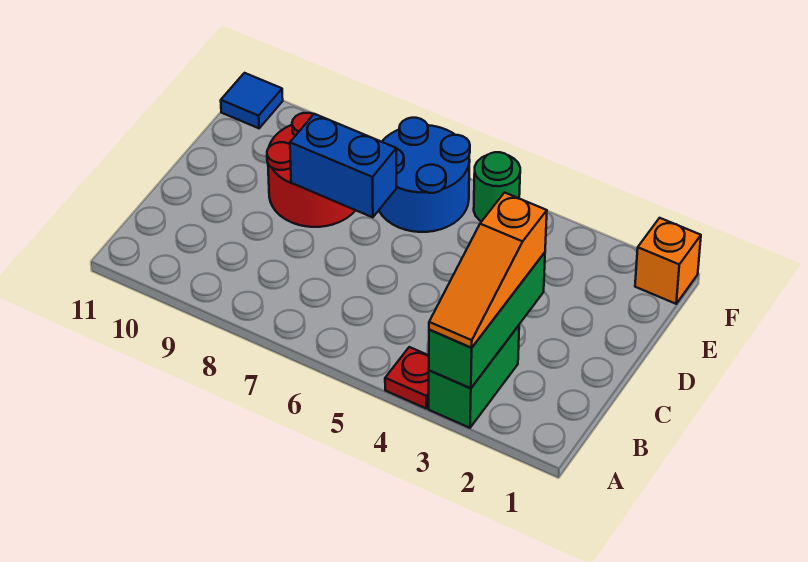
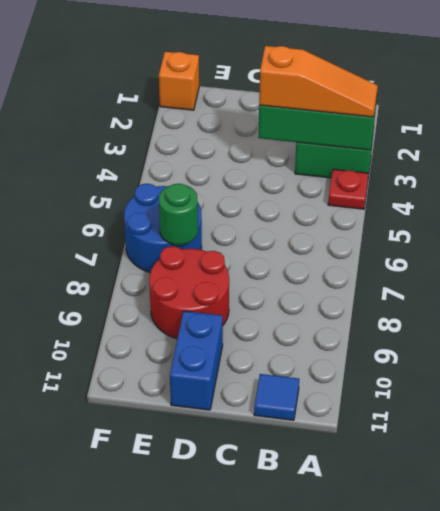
blue 1x2 brick [290,114,396,217] -> blue 1x2 brick moved to [170,311,223,410]
green 1x1 round brick [474,152,520,221] -> green 1x1 round brick moved to [159,184,198,245]
blue 1x1 tile [221,73,283,128] -> blue 1x1 tile moved to [254,374,299,420]

